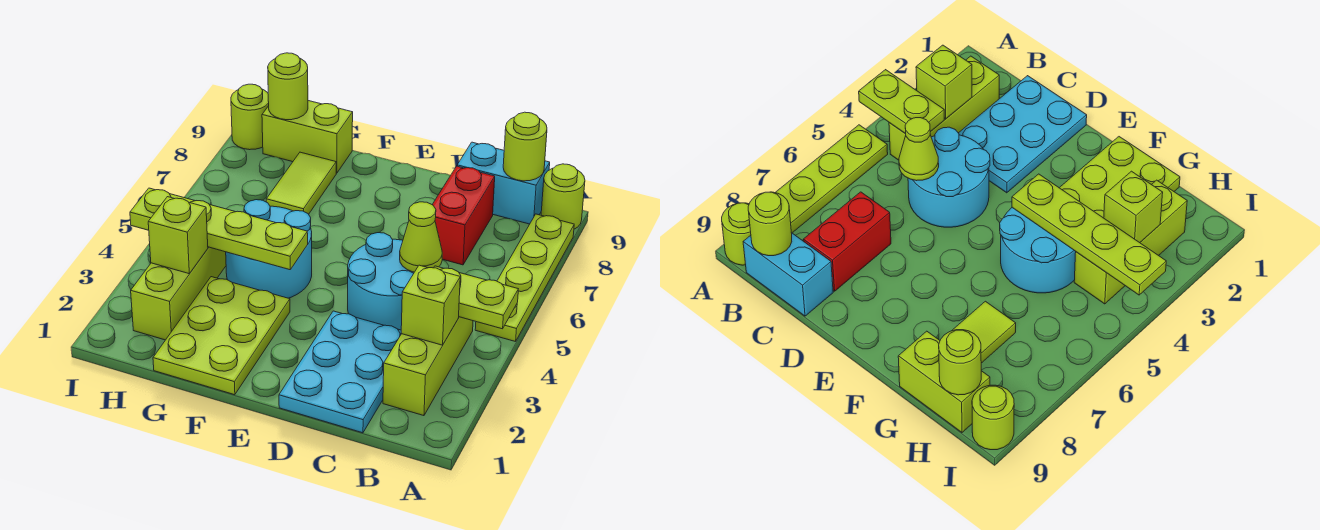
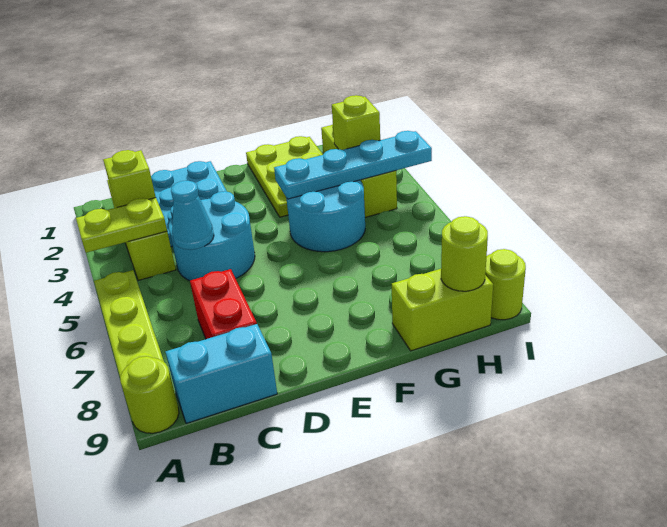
lime 1x1 round brick [503,112,547,181] -> none
lime 1x1 cone [400,202,442,272] -> cyan 1x1 cone [171,181,214,250]
lime 1x4 plate [130,188,308,270] -> cyan 1x4 plate [274,131,432,199]
lime 1x2 tile [266,152,336,214] -> none

